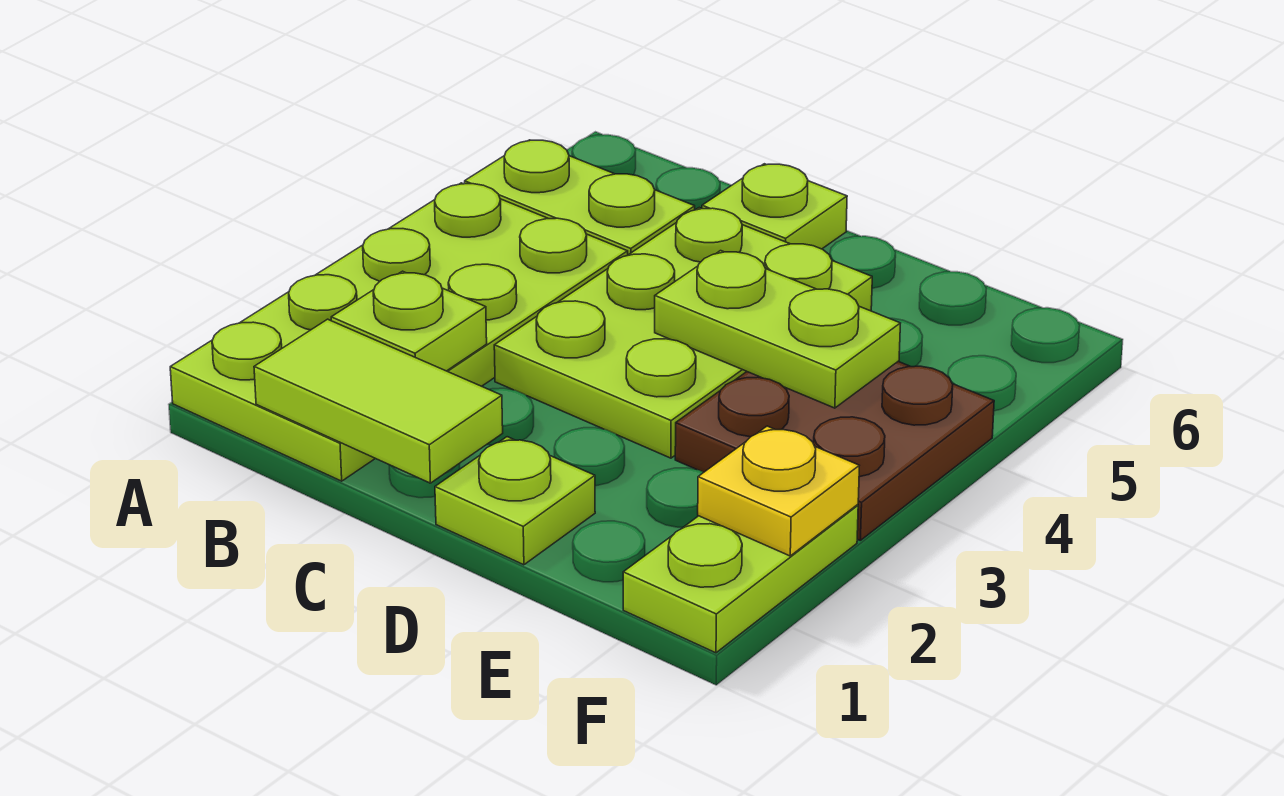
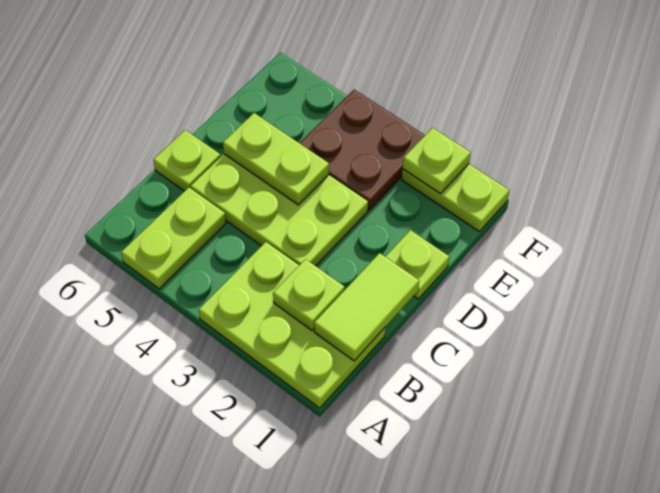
lime 2x4 plate [170,183,628,481] -> lime 2x3 plate [199,242,386,408]
lime 1x2 plate [655,251,900,408] -> lime 1x2 plate turned to [223,113,329,205]
yellow 1x1 plate [698,426,859,556] -> lime 1x1 plate [403,128,471,194]

